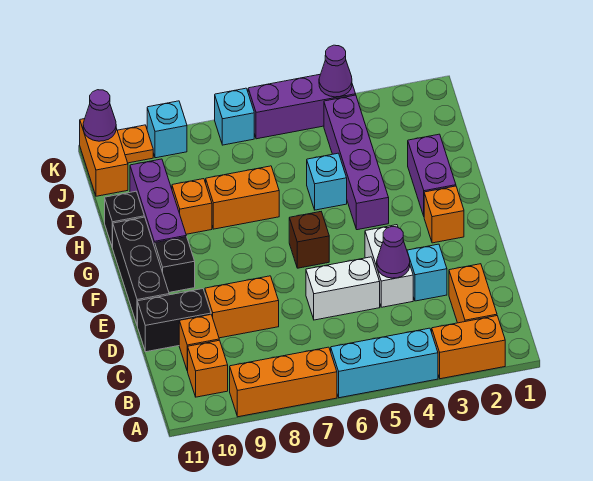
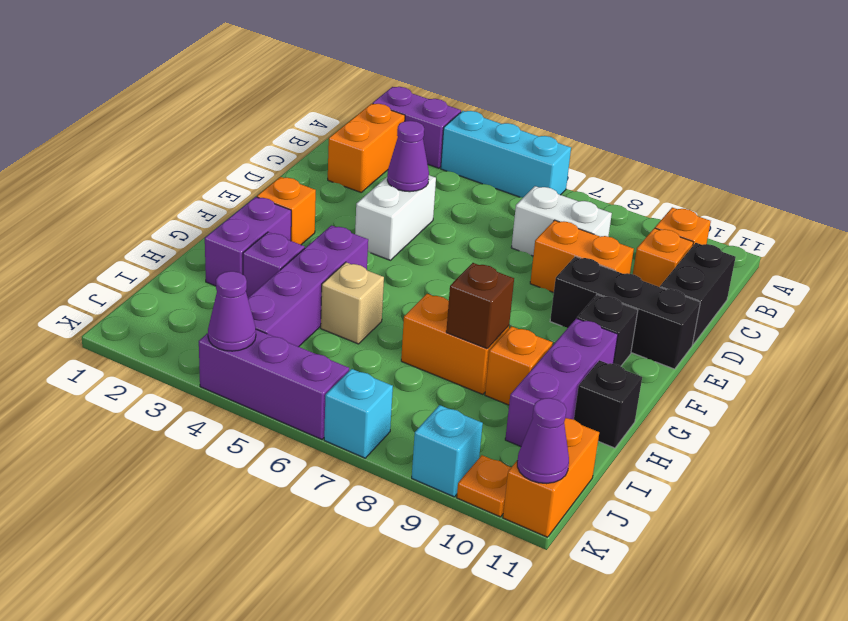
orange 1x2 brick [432,316,505,379] -> purple 1x2 brick [373,87,461,168]
orange 1x3 brick [230,347,337,417] -> none
cyan 1x1 brick [407,244,447,301] -> none
white 1x2 brick [306,257,380,320] -> white 1x2 brick moved to [511,186,612,256]
black 1x2 brick [138,289,211,352] -> black 1x2 brick turned to [660,243,736,344]
black 1x3 brick [113,217,169,326] -> black 1x3 brick turned to [550,256,700,369]
brown 1x1 brick [289,212,329,268] -> brown 1x1 brick moved to [446,263,514,349]
none -> purple 1x1 brick [243,232,305,297]
cyan 1x1 brick [307,153,347,210] -> tan 1x1 brick [321,262,384,344]

